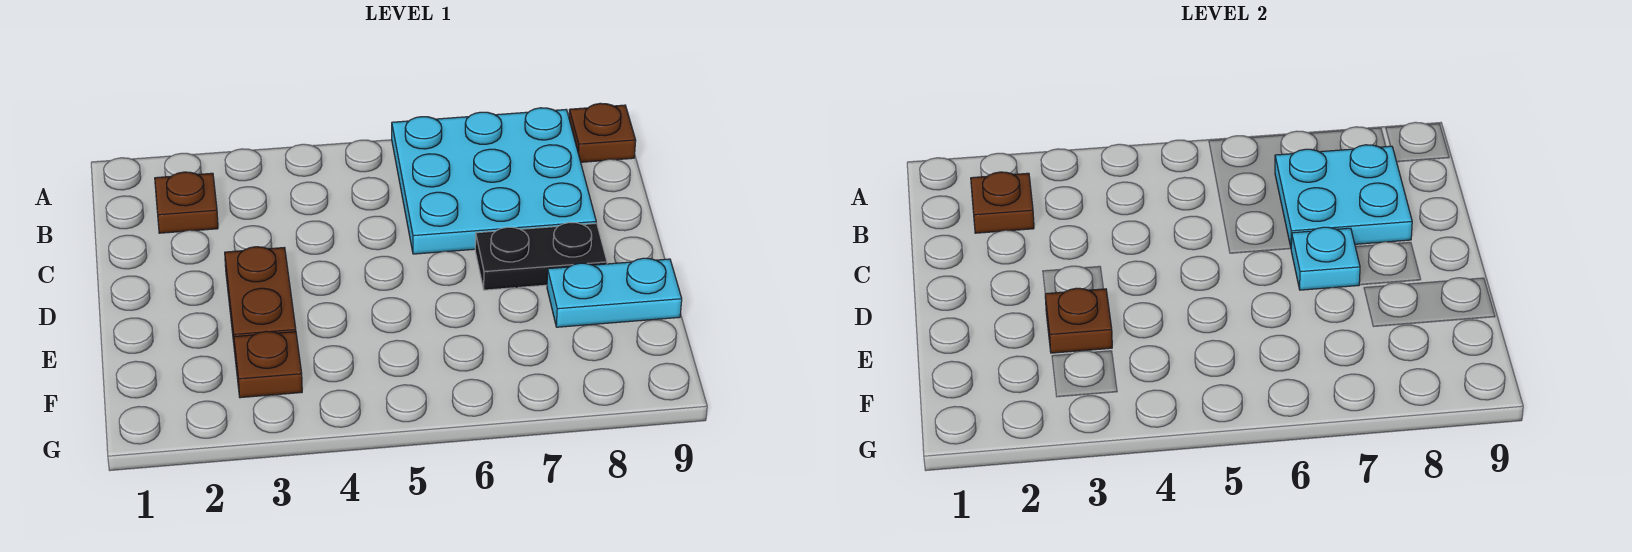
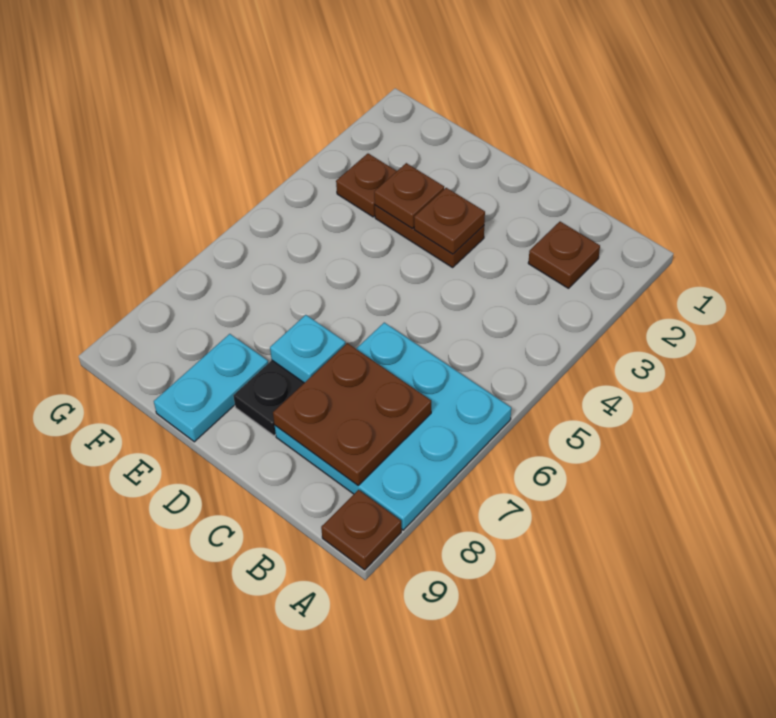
brown 1x1 plate [971,172,1034,233] -> brown 1x1 plate moved to [414,188,485,254]
cyan 2x2 plate [1275,145,1412,247] -> brown 2x2 plate [273,343,431,485]

